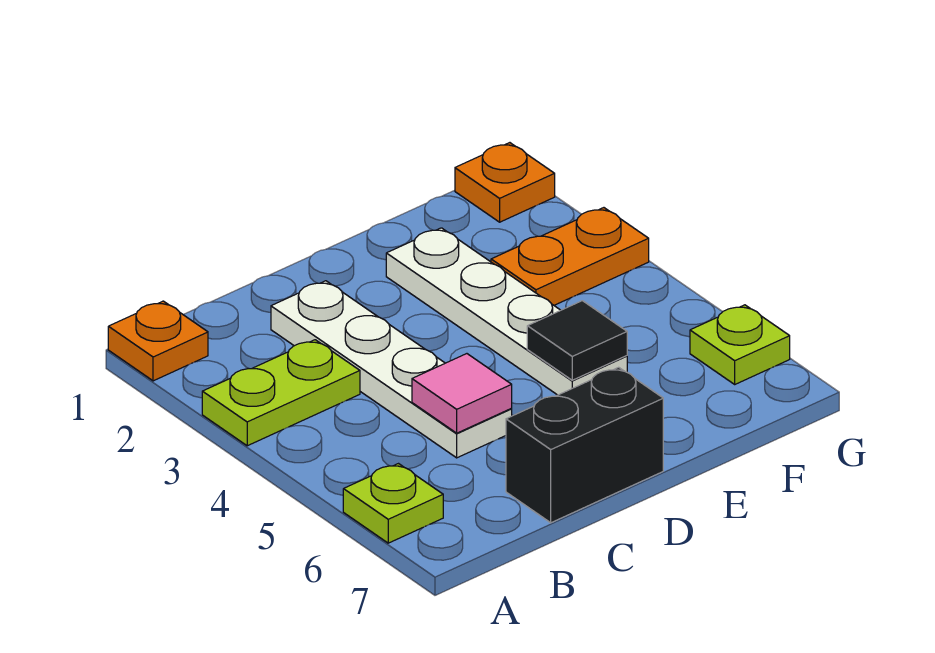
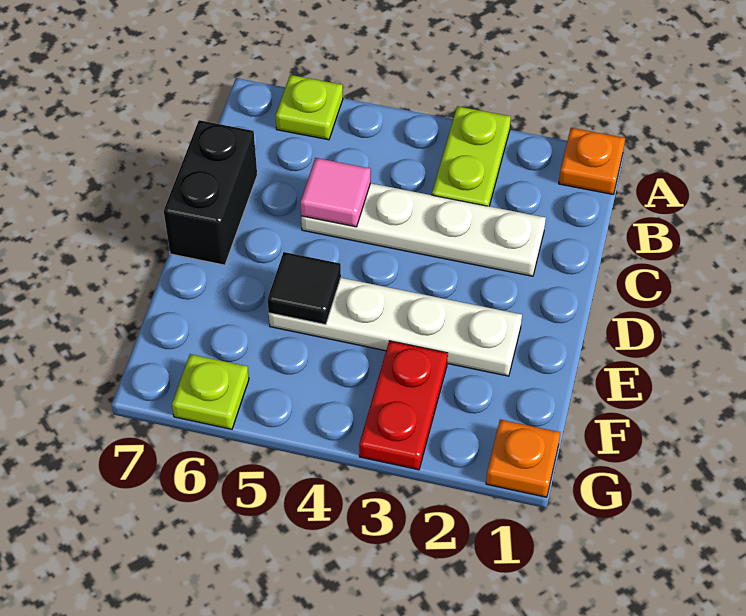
orange 1x2 plate [491,208,649,305] -> red 1x2 plate [359,341,448,470]

